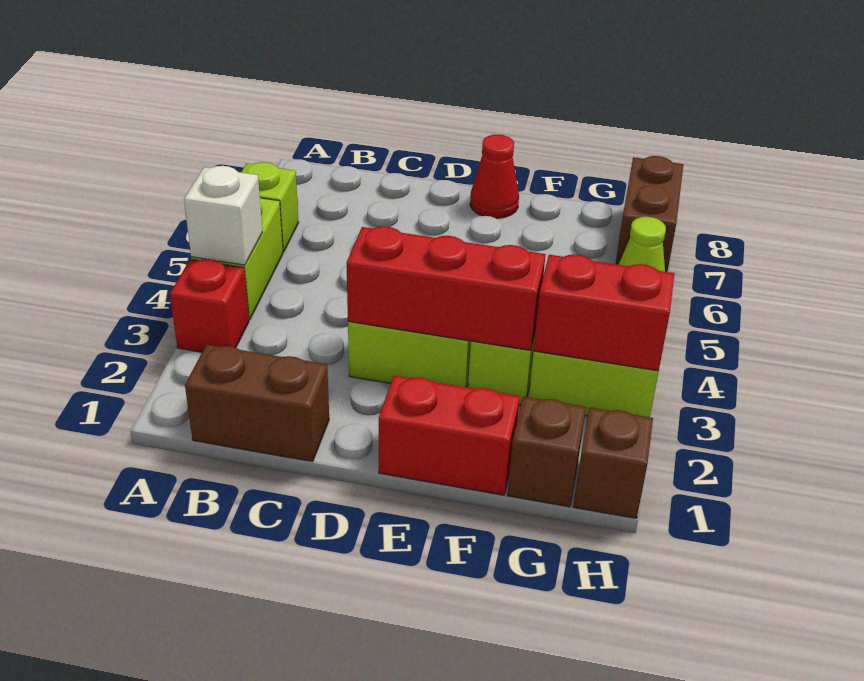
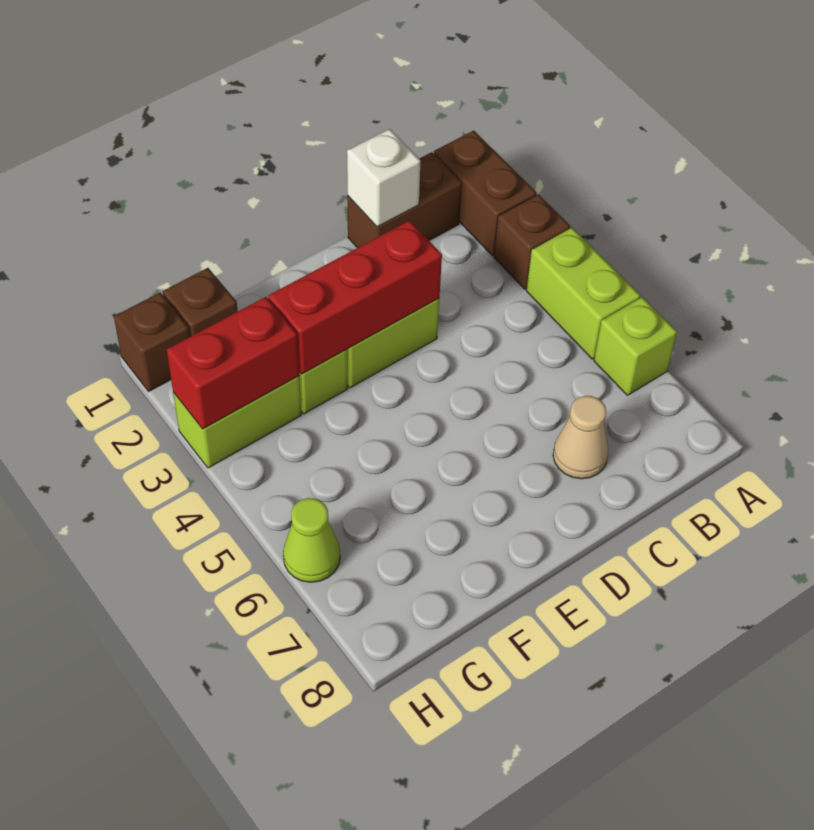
red 1x1 brick [170,259,249,352] -> brown 1x1 brick [494,194,570,289]
white 1x1 brick [184,166,262,265] -> white 1x1 brick moved to [347,129,421,227]
none -> tan 1x1 cone [553,396,608,479]
red 1x2 brick [379,375,520,495] -> none
red 1x1 cone [470,135,519,218] -> none
brown 1x2 brick [616,156,684,272] -> brown 1x2 brick moved to [434,131,537,256]

